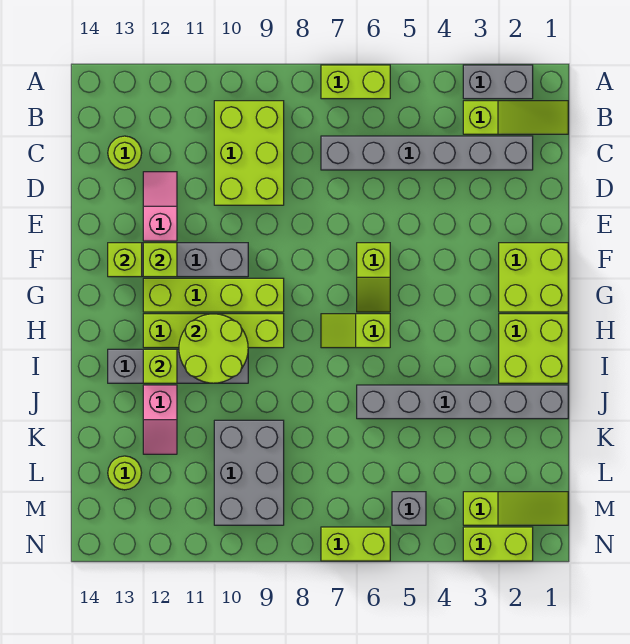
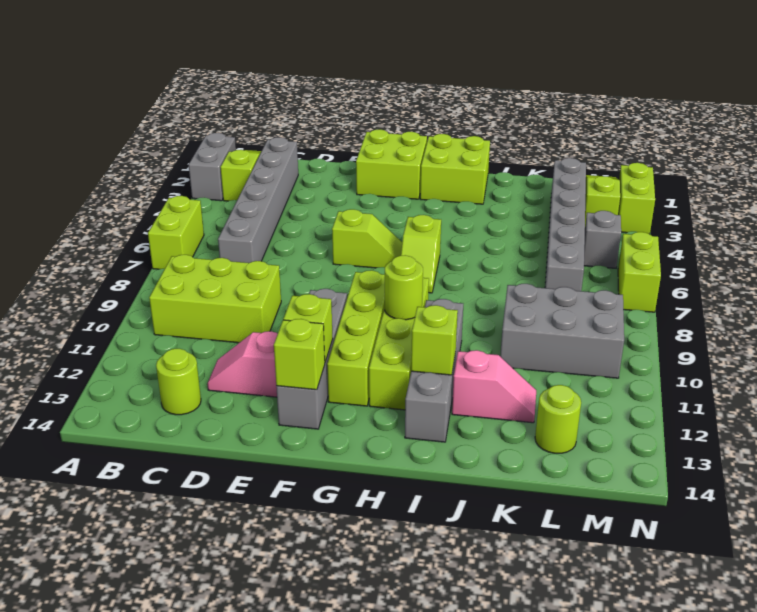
lime 2x2 round brick [179,314,248,383] -> lime 1x1 round brick [385,255,423,320]
grey 1x6 brick [357,385,568,419] -> grey 1x6 brick moved to [545,158,586,291]

